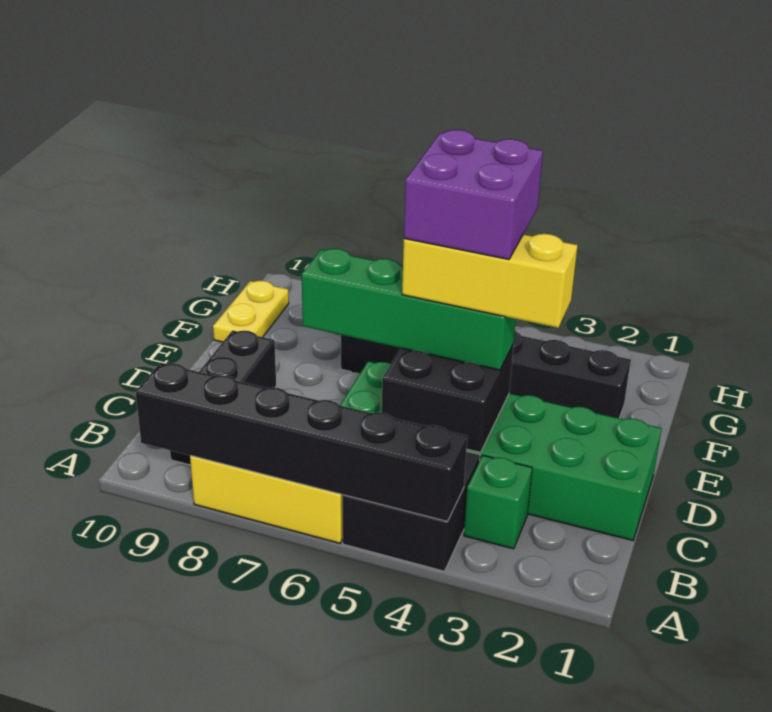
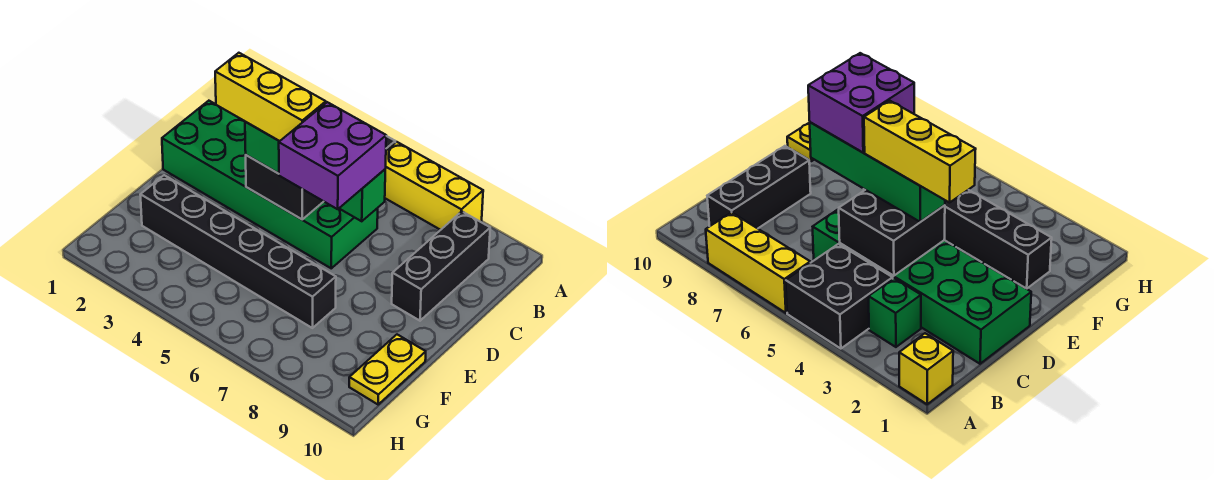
none -> yellow 1x1 brick [899,333,953,404]
black 1x6 brick [135,363,467,521] -> none
purple 2x2 brick [404,130,543,259] -> purple 2x2 brick moved to [279,102,386,209]

